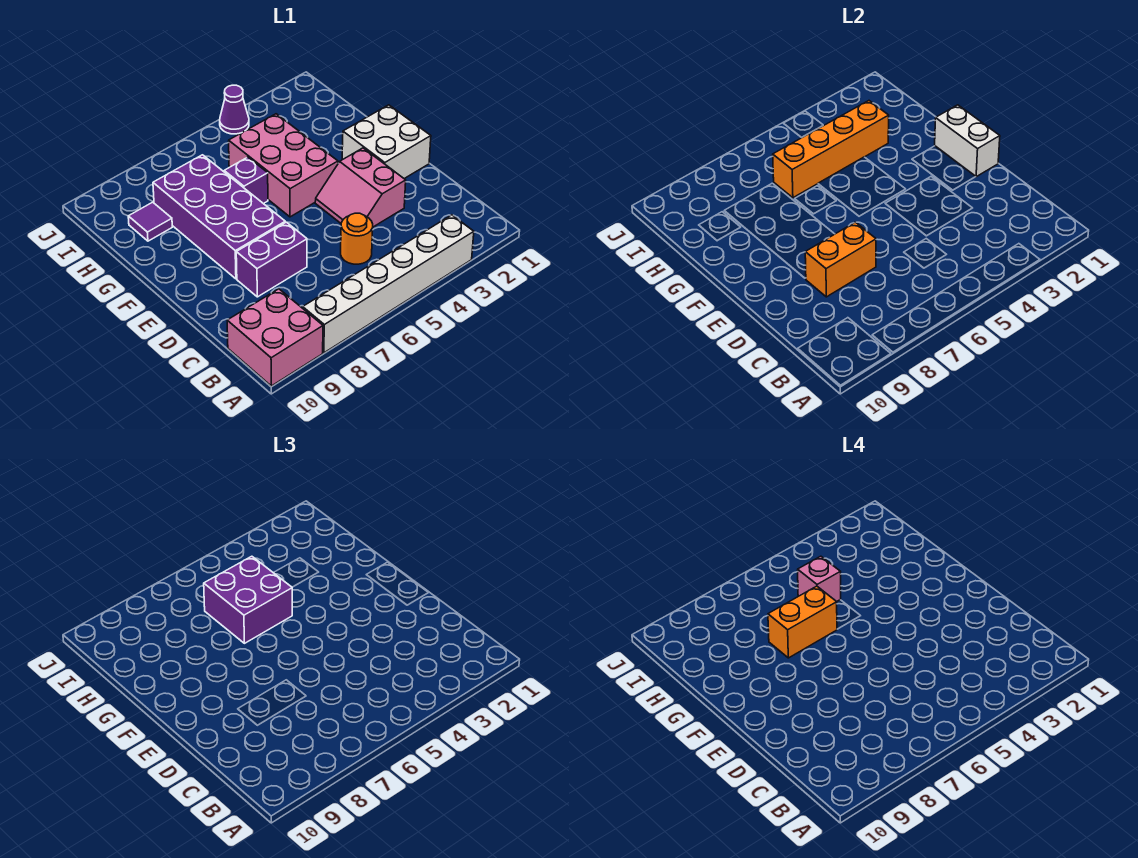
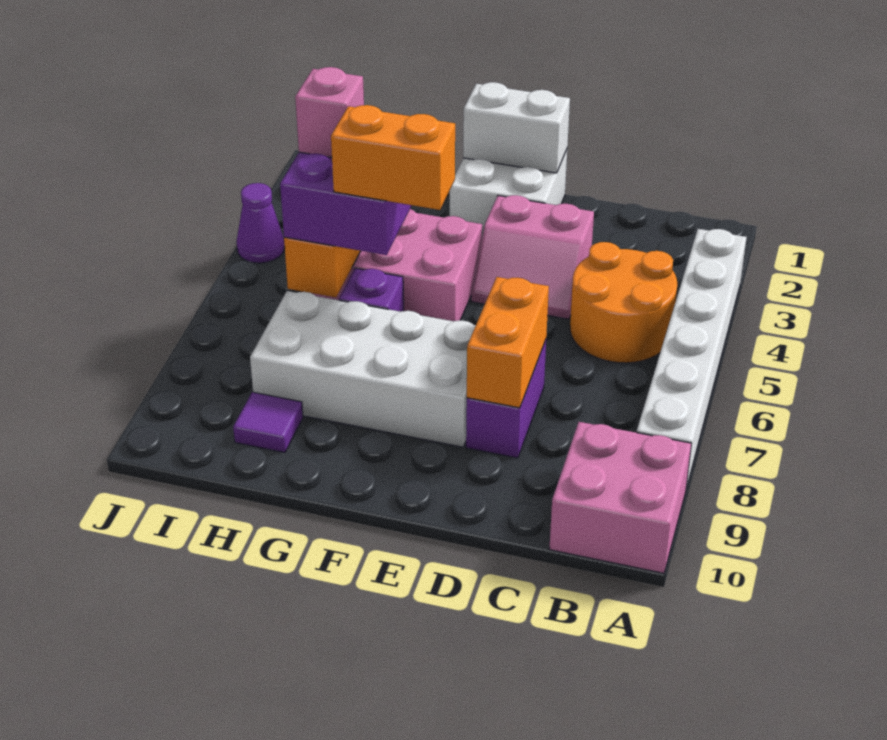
orange 1x1 round brick [341,213,373,264] -> orange 2x2 round brick [570,242,677,363]
purple 2x4 brick [153,155,285,279] -> white 2x4 brick [250,291,476,447]
orange 1x2 brick [768,586,837,658] -> orange 1x2 brick turned to [331,105,455,210]

